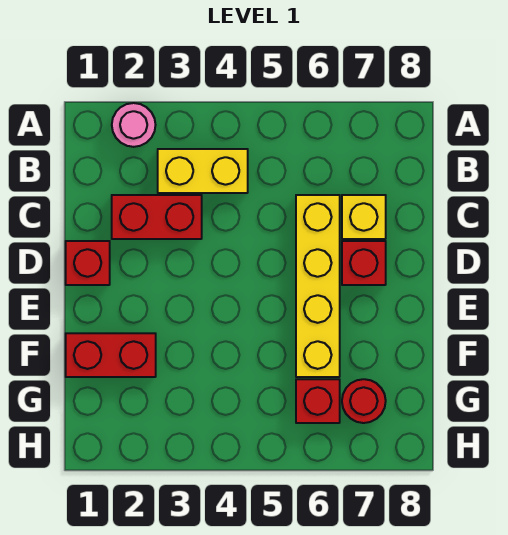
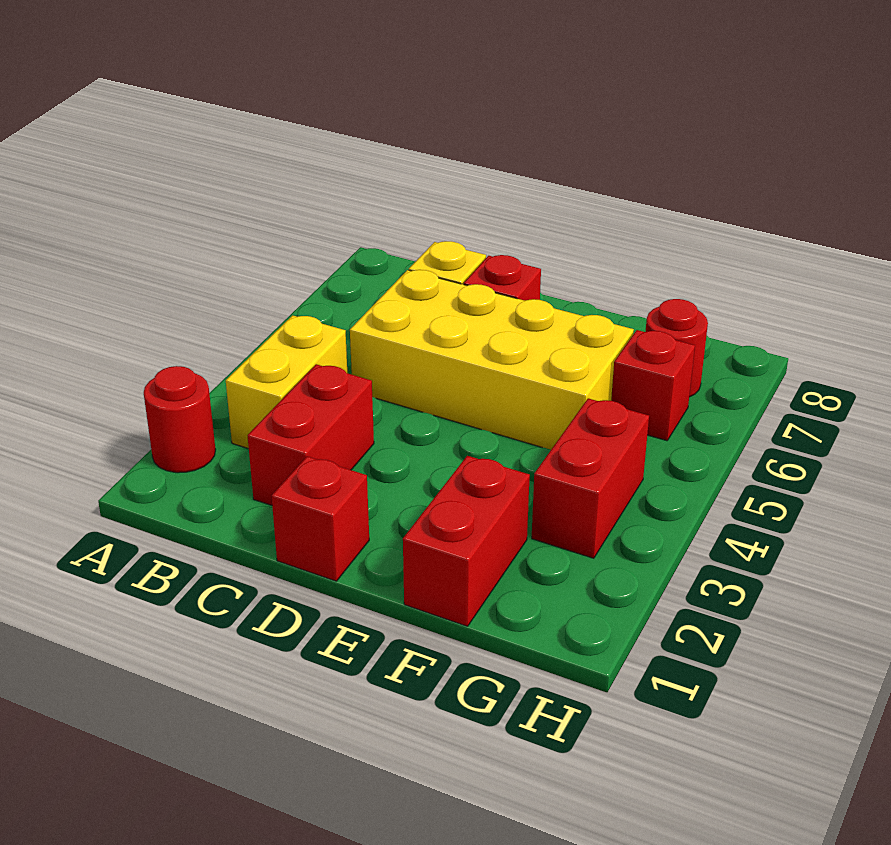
pink 1x1 round brick [112,103,155,147] -> red 1x1 round brick [144,366,216,473]
yellow 1x4 brick [296,195,340,377] -> yellow 2x4 brick [350,270,634,450]
none -> red 1x2 brick [532,398,649,558]

